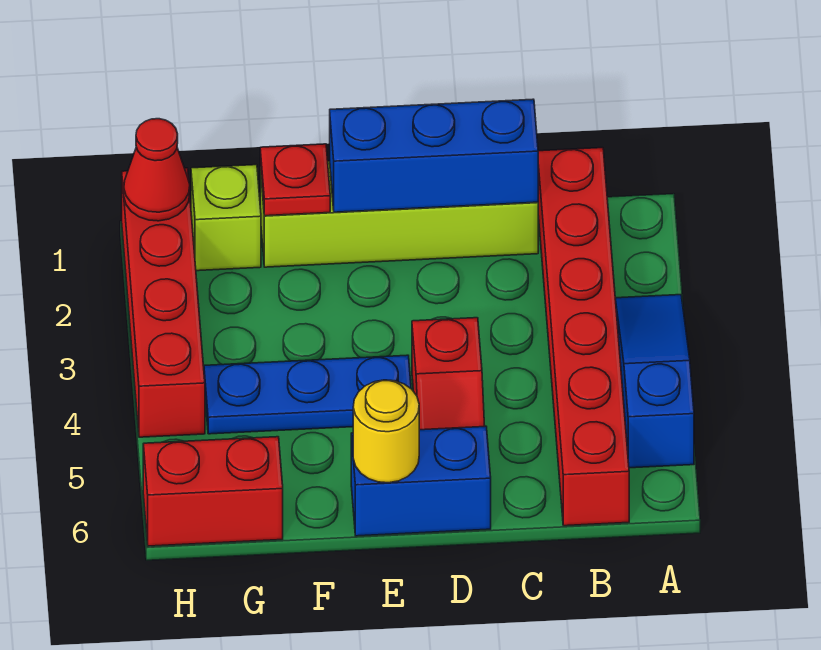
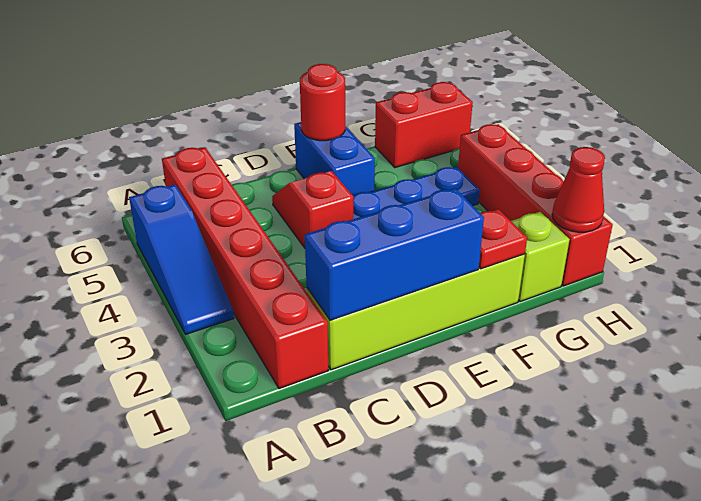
blue 1x2 brick [351,426,491,536] -> blue 1x2 brick turned to [294,122,375,196]
yellow 1x1 round brick [353,380,419,483] -> red 1x1 round brick [300,64,345,141]

